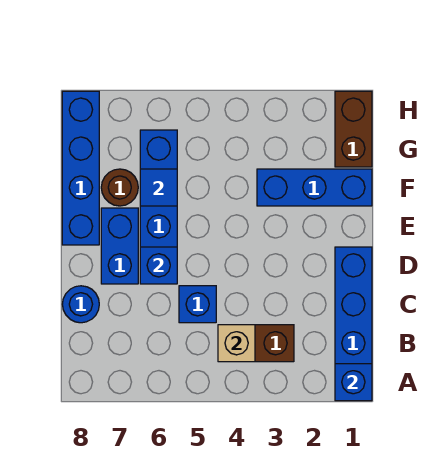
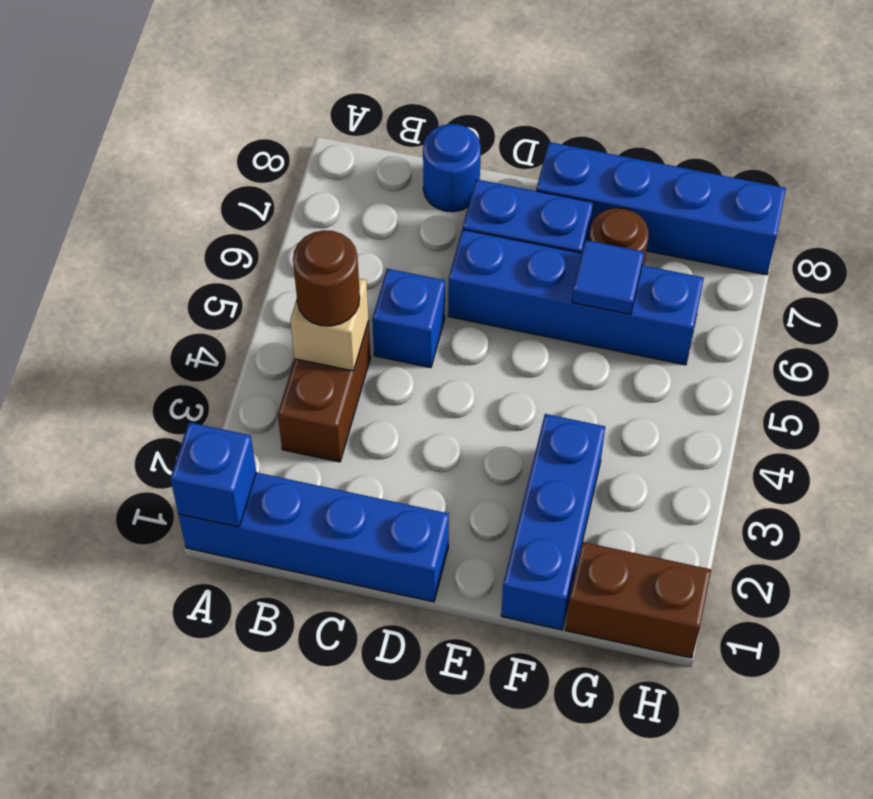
none -> brown 1x1 round brick [293,230,360,326]
blue 1x1 brick [140,247,177,284] -> none

